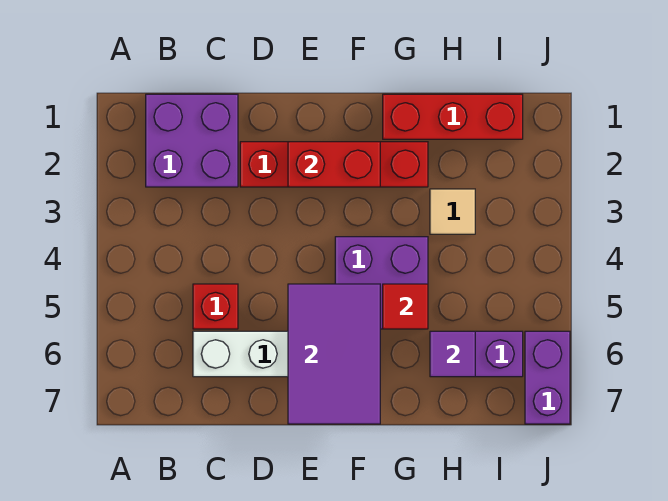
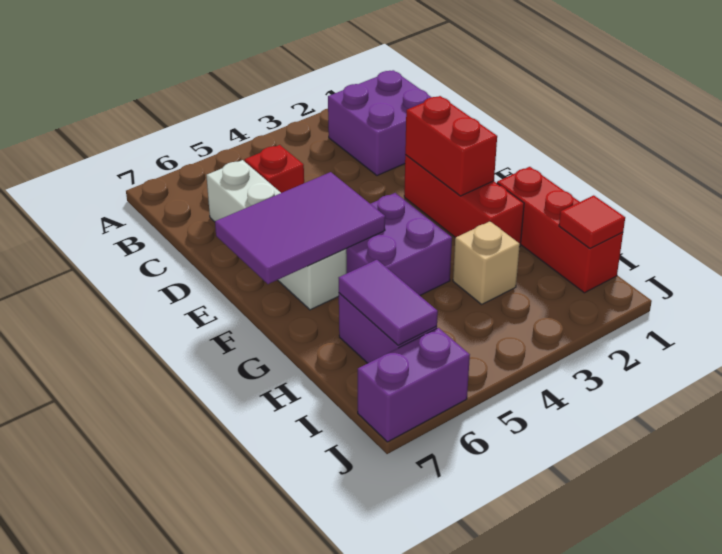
red 1x4 brick [240,142,428,187] -> red 1x3 brick [404,155,524,247]
red 1x1 tile [383,284,428,329] -> red 1x1 tile moved to [559,195,625,248]
tan 1x1 tile [430,189,475,234] -> tan 1x1 brick [453,222,520,304]
purple 1x1 tile [430,331,475,377] -> purple 1x2 tile [339,260,438,345]

